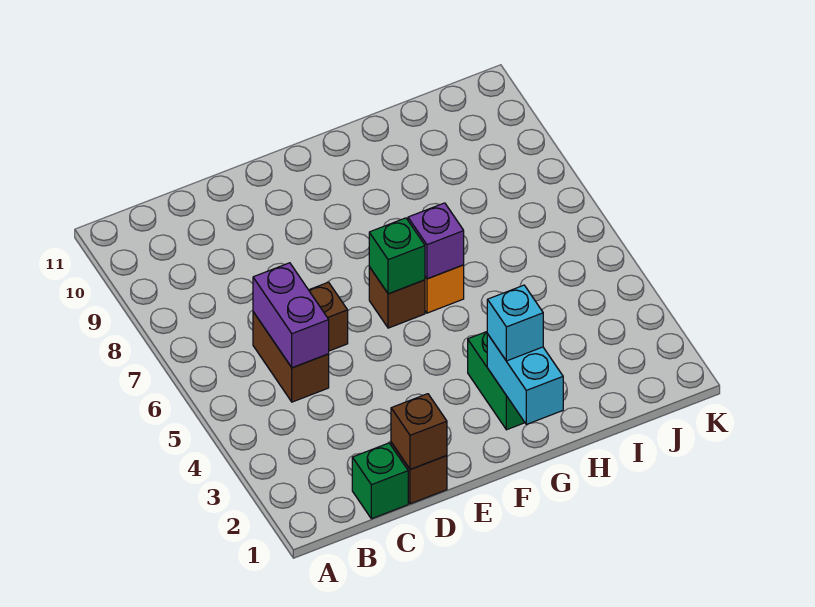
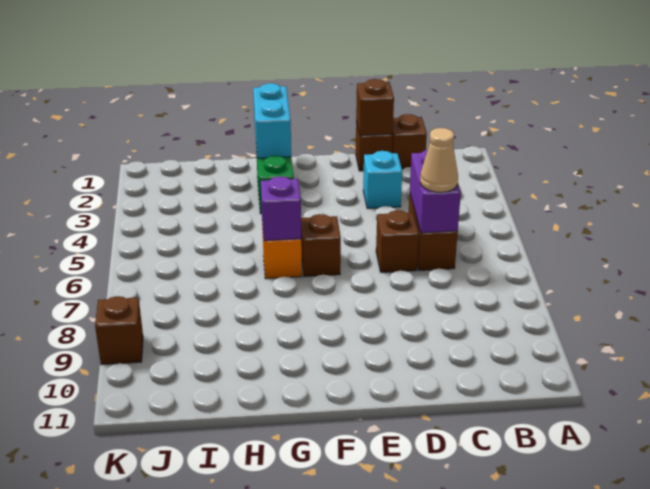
green 1x1 brick [352,443,408,519] -> brown 1x1 brick [392,114,427,169]
none -> tan 1x1 cone [420,128,458,192]
green 1x1 brick [369,218,425,294] -> none
cyan 1x1 brick [487,285,543,361] -> cyan 1x1 brick moved to [363,151,402,209]
none -> brown 1x1 brick [95,296,143,365]

